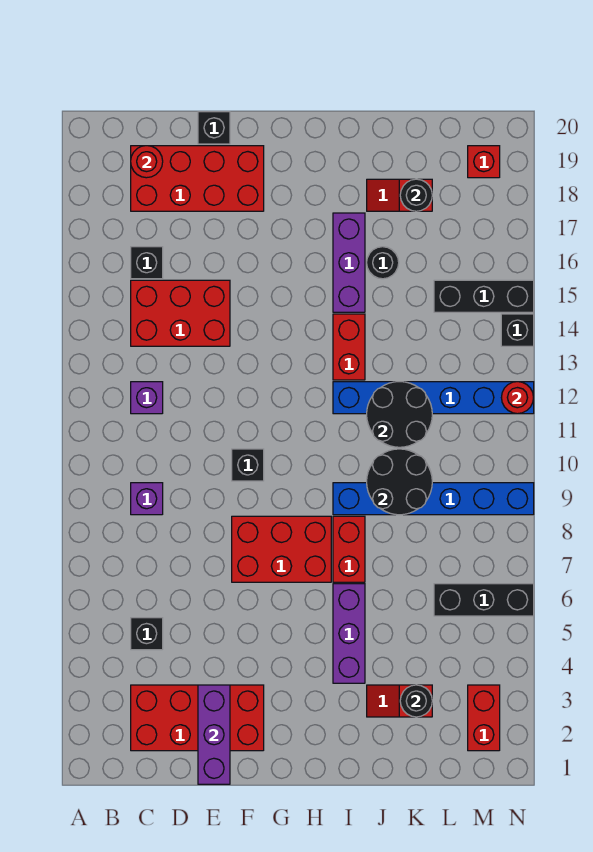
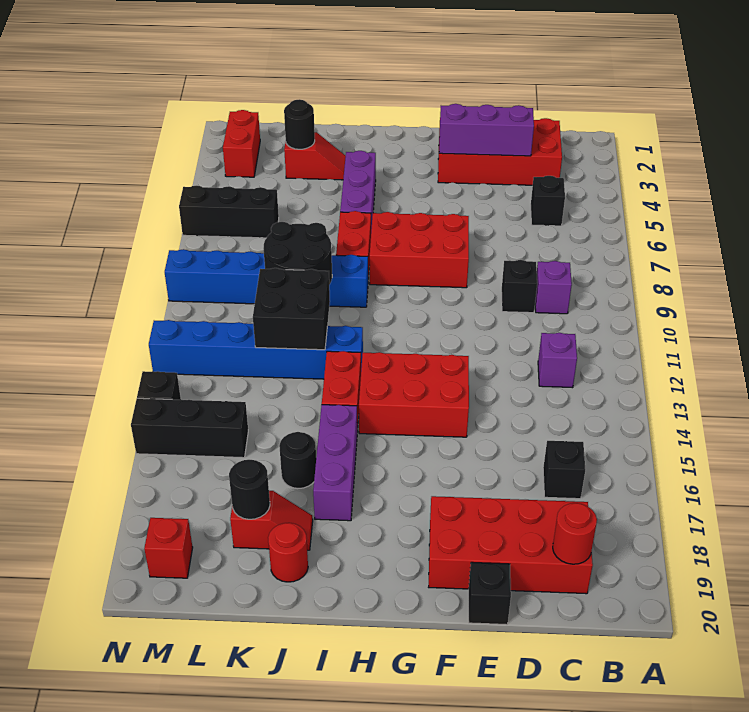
red 2x3 brick [131,280,230,346] -> red 2x3 brick moved to [359,352,469,437]
purple 1x3 brick [198,685,230,784] -> purple 1x3 brick turned to [439,104,534,156]
black 1x1 brick [232,449,264,481] -> black 1x1 brick moved to [502,260,537,313]
black 2x2 round brick [367,382,432,447] -> black 2x2 brick [253,268,330,350]
red 1x1 round brick [501,382,534,414] -> red 1x1 round brick moved to [268,523,308,582]

